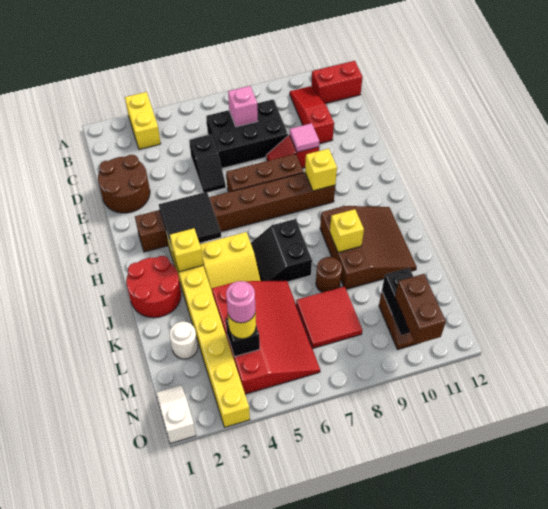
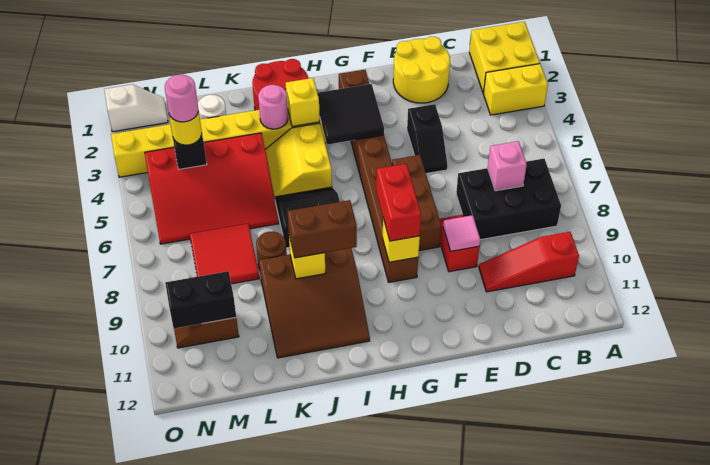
none -> yellow 2x2 brick [469,22,540,93]
red 1x3 slope [290,86,334,144] -> red 1x3 slope turned to [479,232,579,292]
red 1x2 brick [311,61,363,104] -> red 1x2 brick moved to [376,164,421,241]
black 2x3 brick [206,99,288,168] -> black 2x3 brick turned to [456,158,561,240]
brown 2x2 round brick [98,155,150,213] -> yellow 2x2 round brick [393,36,450,103]
black 1x2 slope [189,134,226,193] -> black 1x2 slope turned to [407,104,448,174]
none -> pink 1x1 round brick [258,85,288,129]
brown 1x2 brick [395,274,446,344] -> brown 1x2 brick moved to [287,200,357,258]

